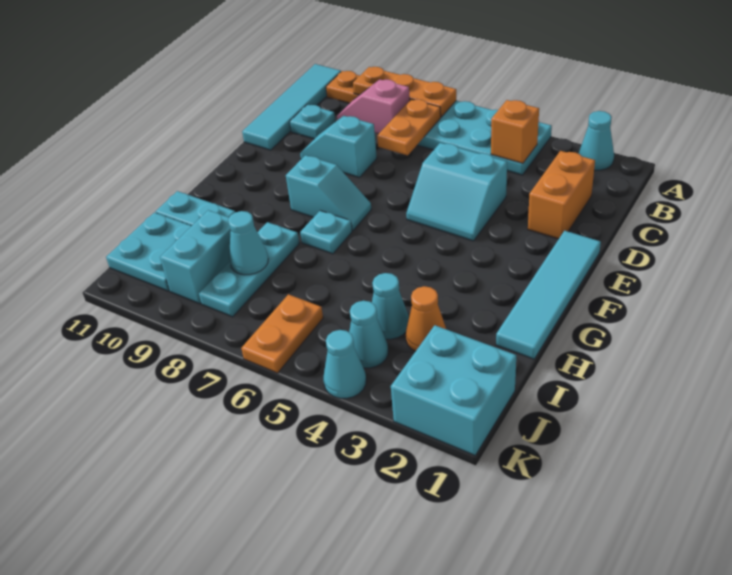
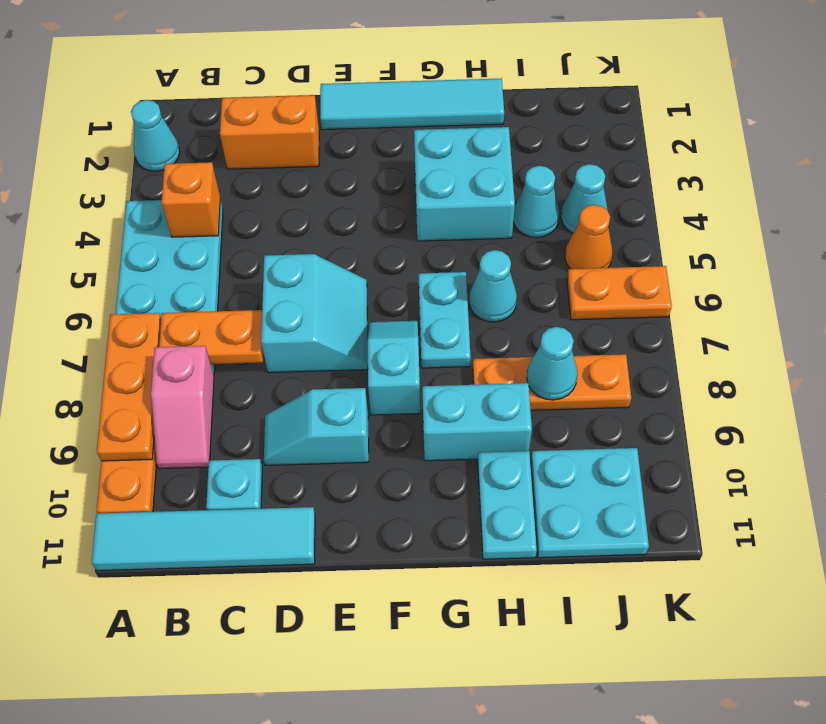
cyan 2x2 slope [406,143,507,241] -> cyan 2x2 slope moved to [261,254,368,373]
cyan 1x2 slope [300,116,377,177] -> cyan 1x2 slope turned to [264,388,369,465]
cyan 1x1 plate [300,211,352,254] -> cyan 1x2 plate [419,272,471,368]
cyan 1x3 plate [199,222,299,317] -> orange 1x3 plate [473,354,631,410]
orange 1x1 cone [406,286,446,351] -> orange 1x1 cone moved to [565,205,613,269]
cyan 1x2 brick [160,210,231,304] -> cyan 1x2 brick moved to [422,383,532,461]
cyan 2x2 brick [391,325,516,455] -> cyan 2x2 brick moved to [414,127,515,241]
cyan 1x1 cone [323,330,366,398] -> cyan 1x1 cone moved to [469,250,517,322]

